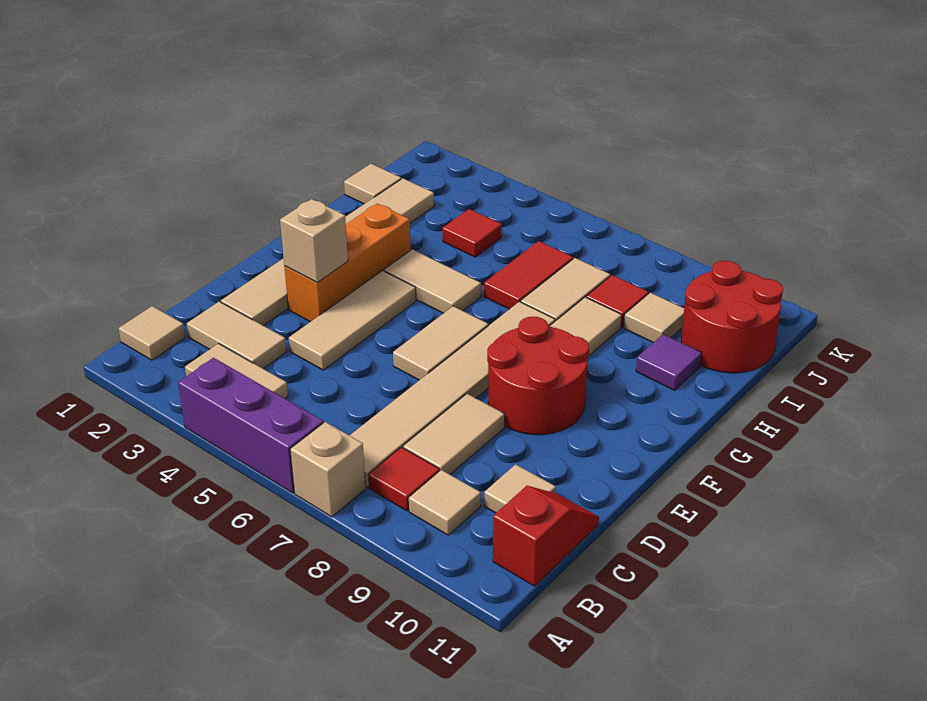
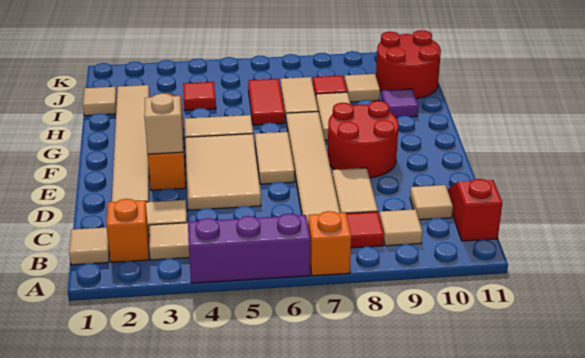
tan 1x1 brick [290,422,366,517] -> orange 1x1 brick [308,211,351,276]
none -> orange 1x1 brick [106,199,149,262]
tan 1x3 tile [289,271,416,370] -> tan 2x3 tile [185,134,261,210]

